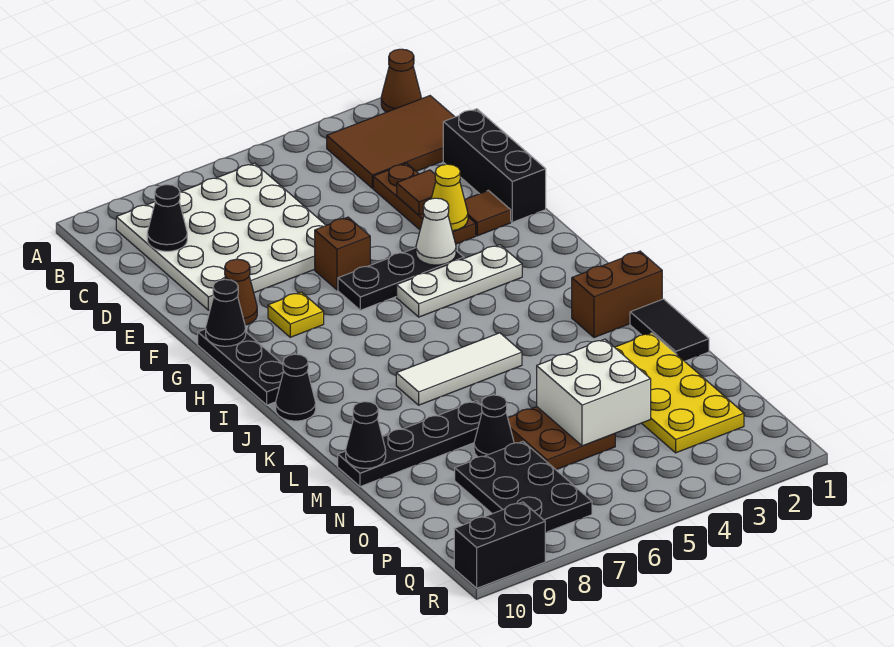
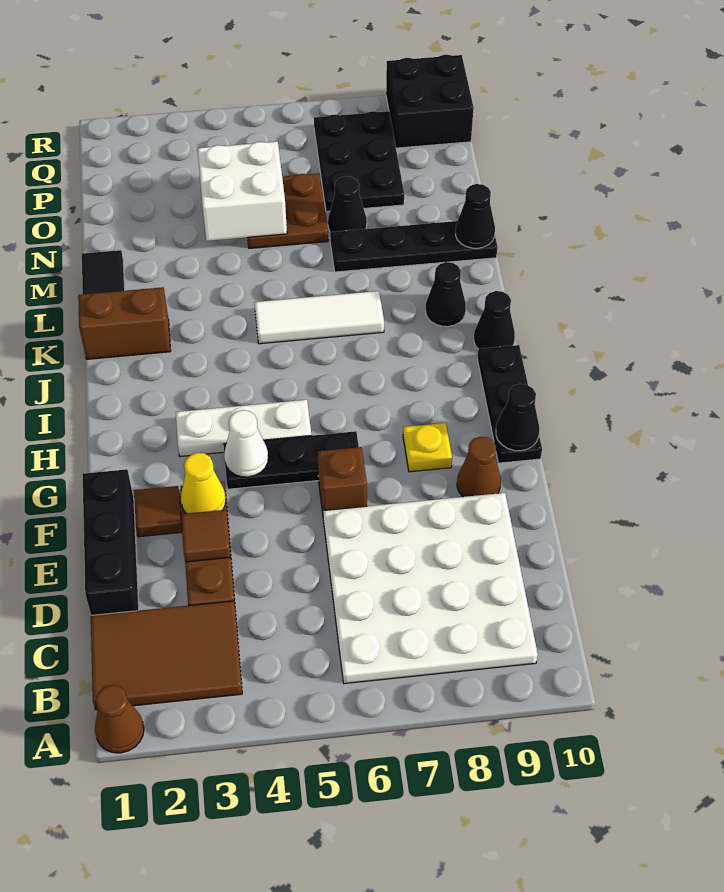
black 1x1 cone [147,184,187,251] -> black 1x1 cone moved to [426,262,466,327]
yellow 2x4 plate [615,333,744,453] -> none
black 1x2 brick [454,502,545,588] -> black 2x2 brick [386,55,474,148]

